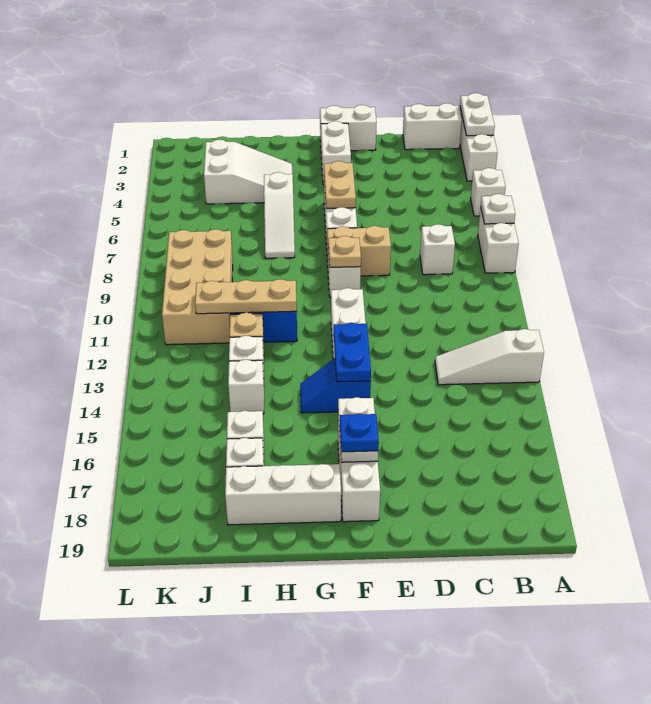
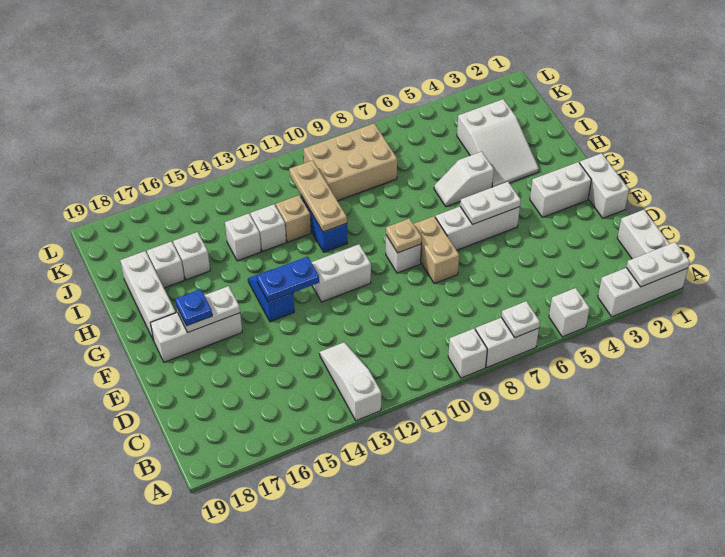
white 1x1 brick [420,224,455,275] -> white 1x1 brick moved to [448,329,487,378]
tan 1x2 plate [324,161,356,208] -> white 1x2 plate [460,182,521,225]
white 1x3 slope [264,172,295,258] -> white 1x2 slope [434,152,494,207]
tan 2x4 brick [162,229,233,345] -> tan 2x3 brick [303,123,397,201]

